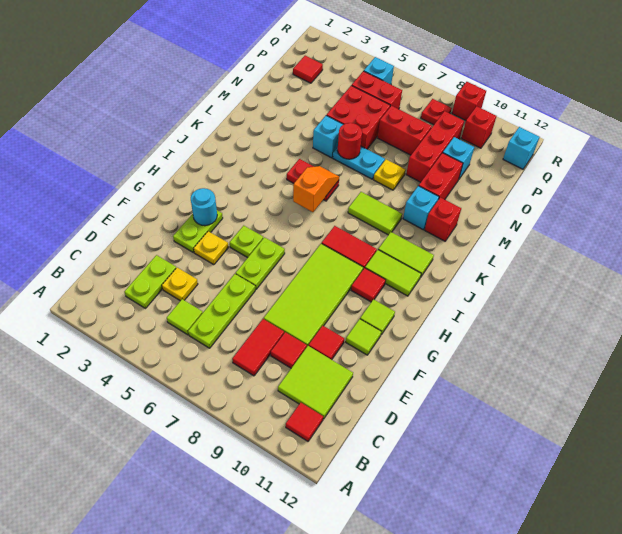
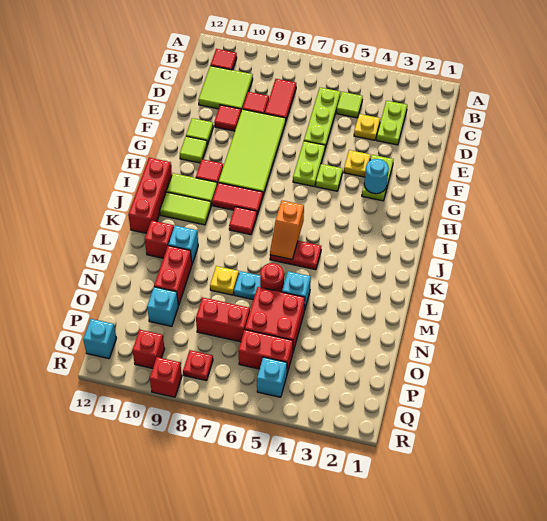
lime 1x2 tile [348,192,402,235] -> none
red 1x3 brick [406,111,464,182] -> red 1x3 brick moved to [128,158,172,233]
red 1x1 tile [293,56,323,83] -> red 1x1 tile moved to [229,207,257,235]

